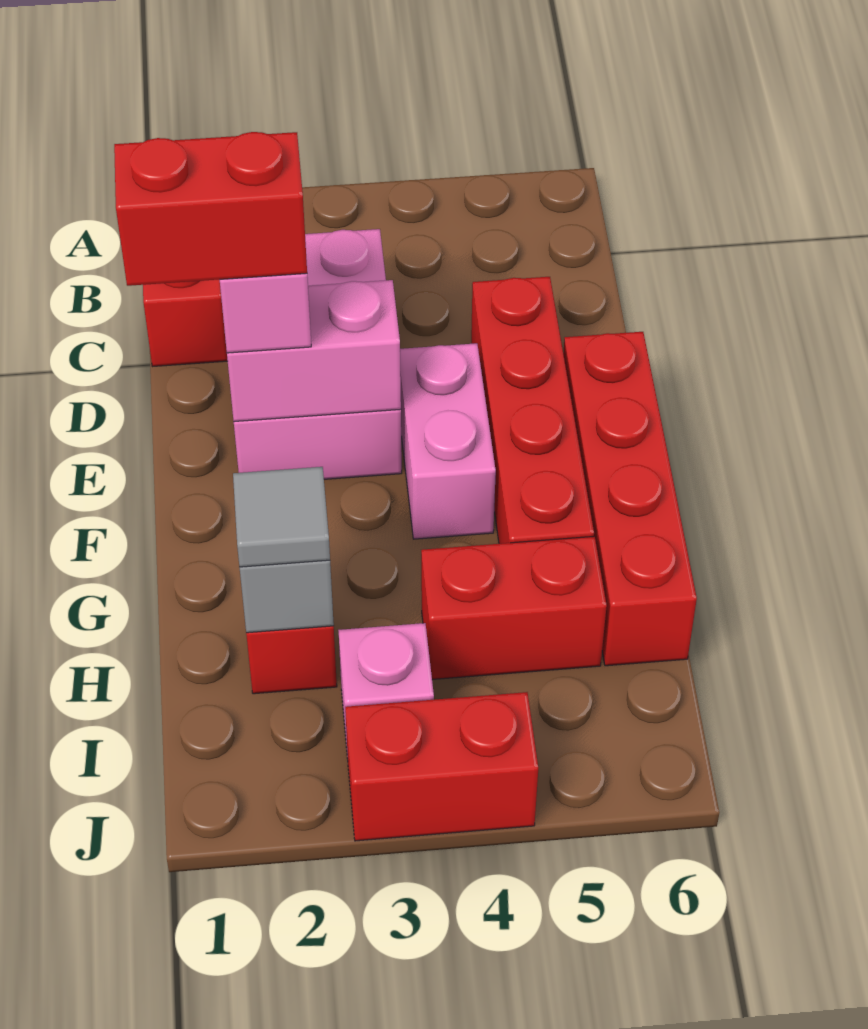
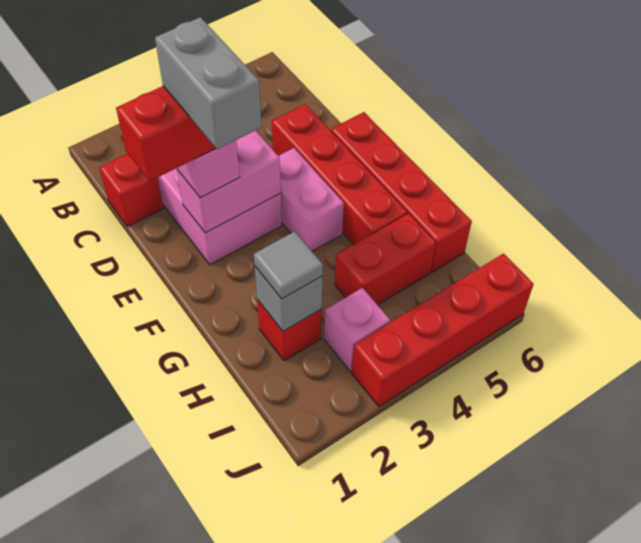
none -> grey 1x2 brick [155,17,261,149]
red 1x2 brick [345,692,538,841] -> red 1x4 brick [352,254,534,407]

